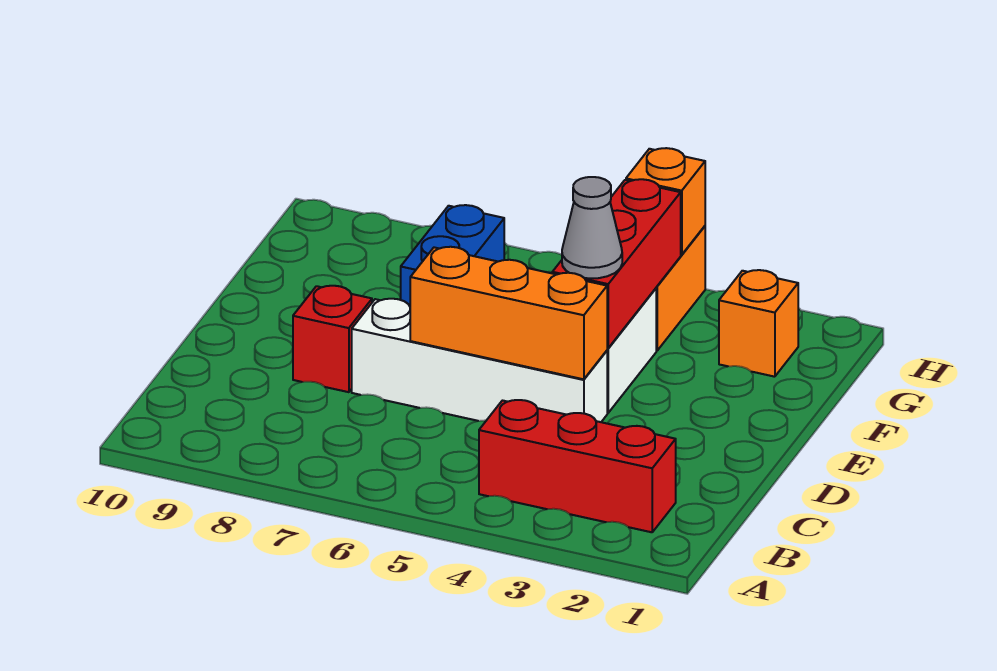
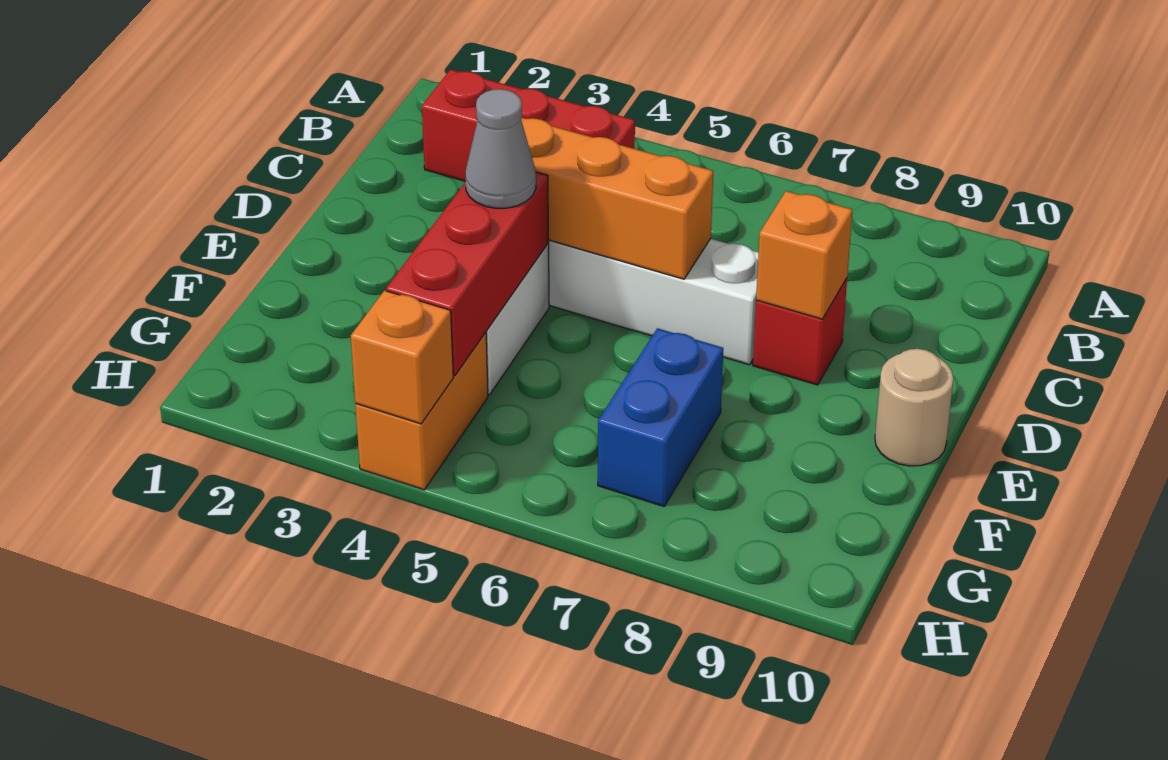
none -> tan 1x1 round brick [875,349,953,466]
orange 1x1 brick [719,270,798,377] -> orange 1x1 brick moved to [756,191,852,319]

